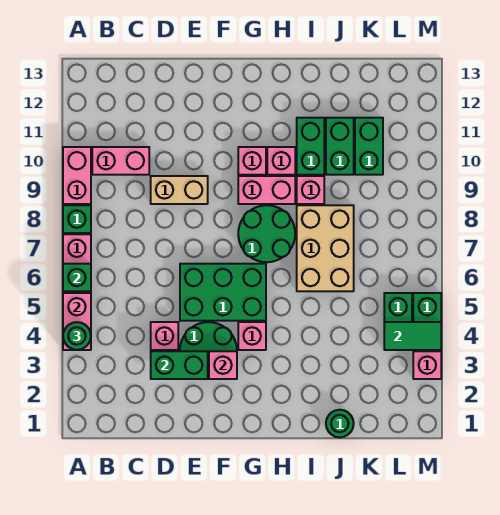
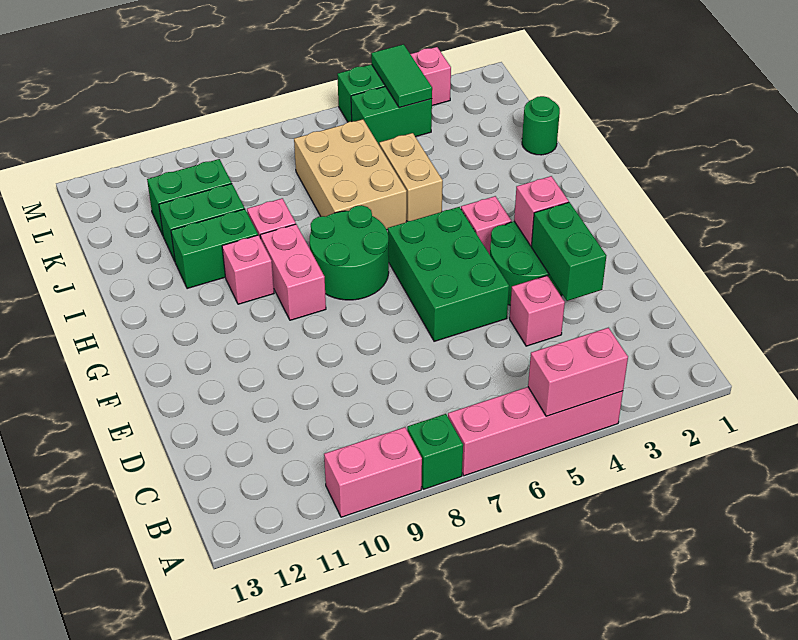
green 1x1 round brick [63,322,91,350] -> none
green 1x1 brick [63,264,91,291] -> none
pink 1x2 brick [92,147,149,175] -> none
tan 1x2 brick [151,176,208,204] -> tan 1x2 brick moved to [379,133,443,221]
pink 1x1 brick [238,147,266,175] -> none
tan 2x3 brick [297,205,354,291] -> tan 2x3 brick turned to [294,119,407,230]

